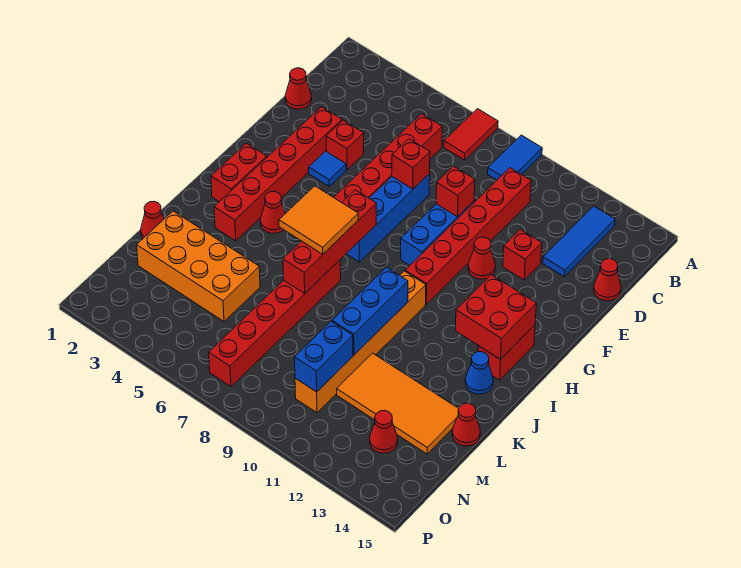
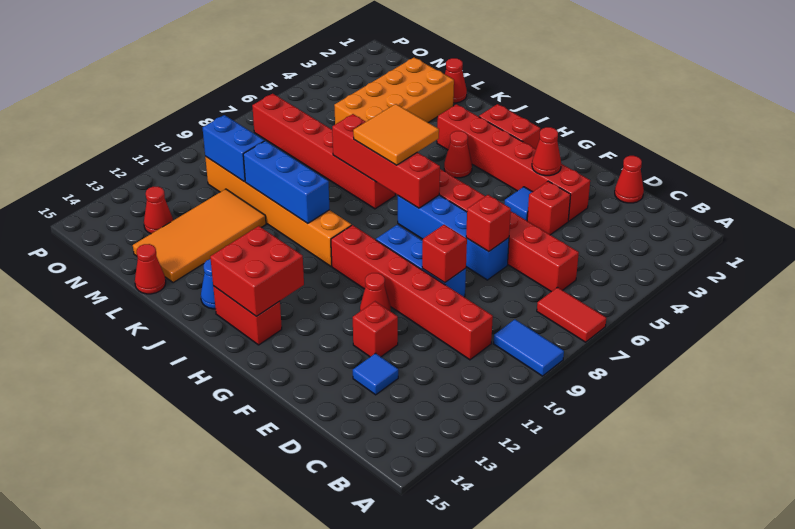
blue 1x3 tile [543,206,615,277] -> blue 1x1 tile [353,353,398,395]
red 1x1 cone [594,259,621,301] -> red 1x1 cone moved to [532,127,561,176]

